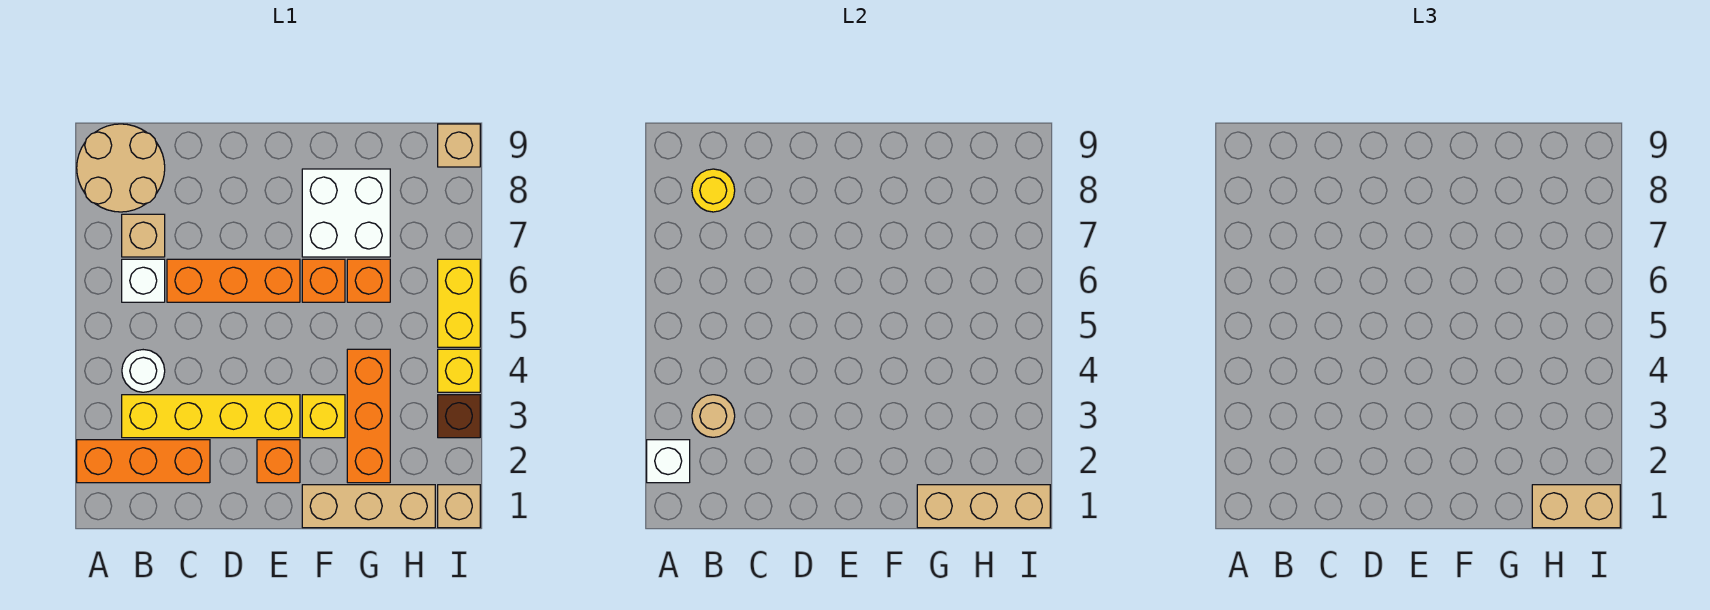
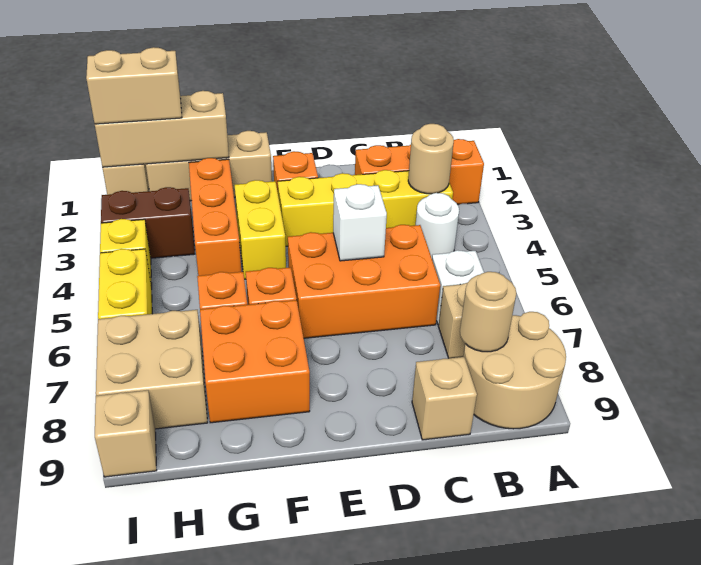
white 1x1 brick [647,440,690,483] -> white 1x1 brick moved to [333,184,387,261]
yellow 1x1 round brick [692,169,735,212] -> tan 1x1 round brick [460,272,516,352]
orange 1x3 brick [167,259,300,302] -> orange 2x3 brick [288,225,440,338]
none -> tan 1x1 brick [412,357,477,440]
yellow 1x1 brick [302,395,345,438] -> yellow 1x2 brick [235,180,286,279]
white 2x2 brick [302,169,390,257] -> orange 2x2 brick [200,300,310,423]
none -> tan 2x2 brick [96,310,208,429]
brown 1x1 brick [438,395,480,438] -> brown 1x2 brick [101,187,195,258]

